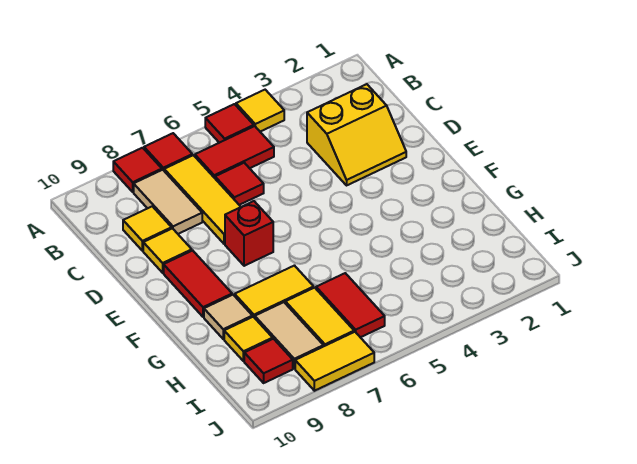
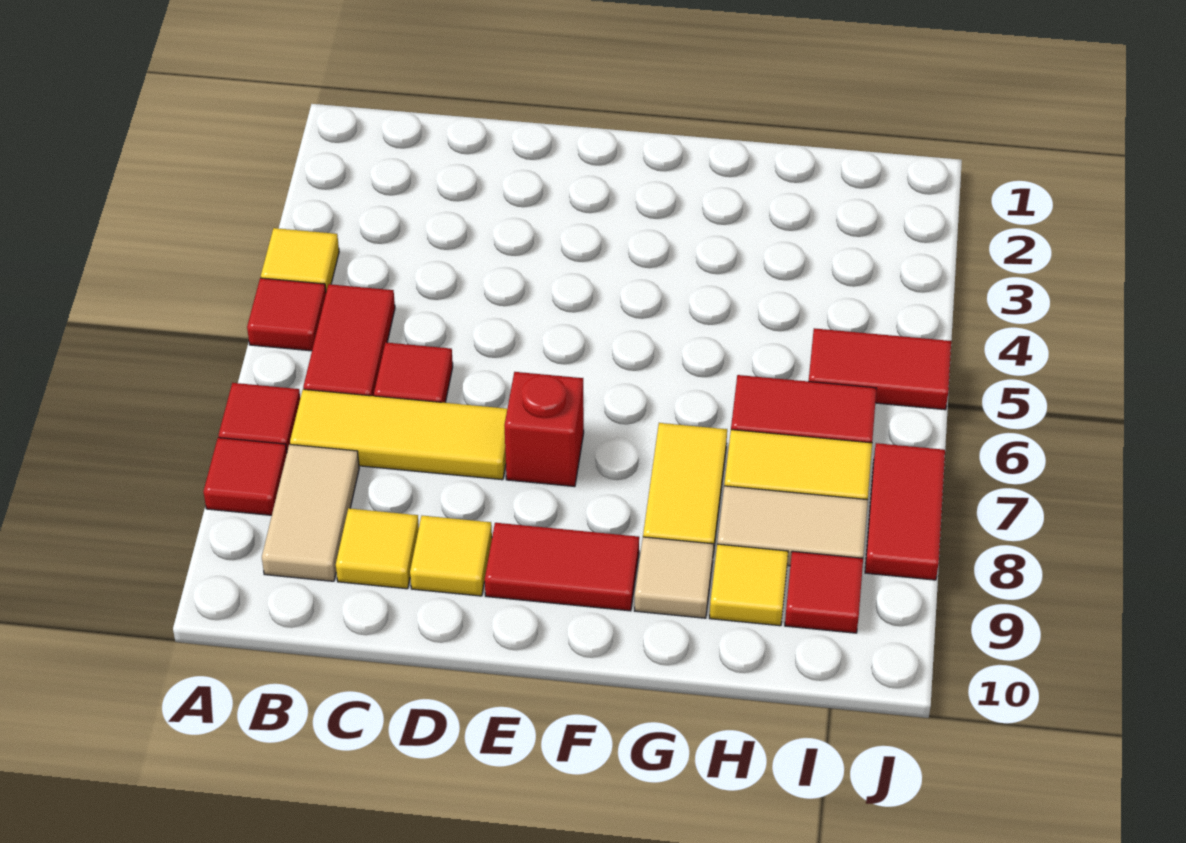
tan 1x2 tile [134,170,202,234] -> tan 1x2 tile turned to [262,444,359,581]
yellow 2x2 slope [307,84,406,185] -> none
none -> red 1x2 tile [809,328,951,410]
yellow 1x2 tile [295,332,374,391] -> red 1x2 tile [865,443,945,580]

